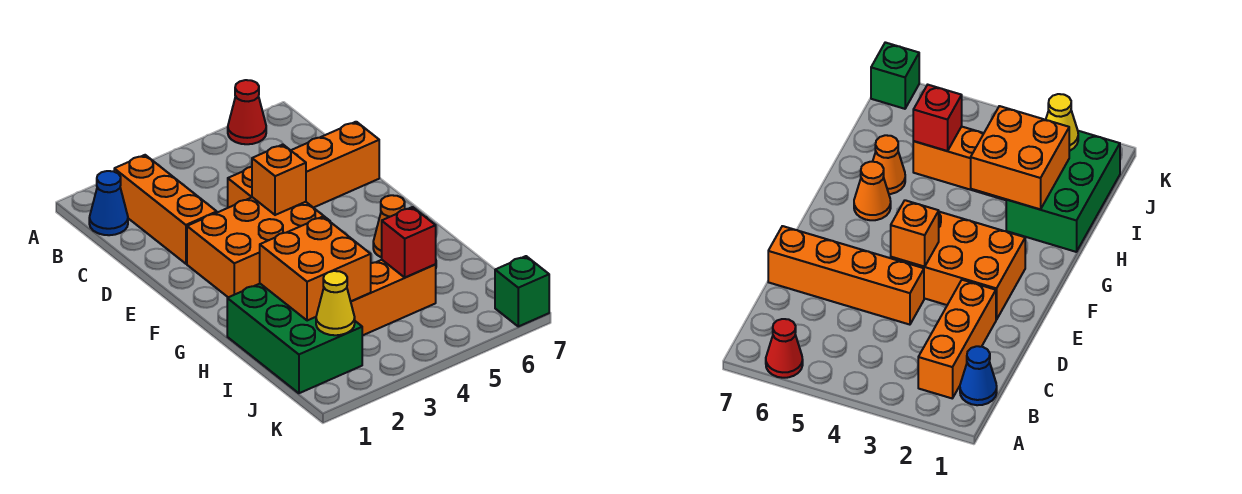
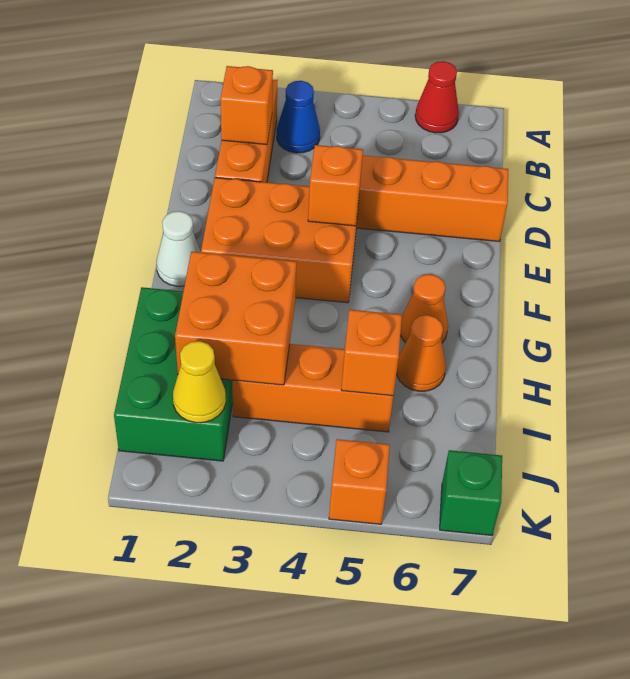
blue 1x1 cone [89,171,128,235] -> blue 1x1 cone moved to [277,81,320,153]
none -> orange 1x1 brick [220,66,273,145]
none -> white 1x1 cone [157,211,201,286]
red 1x1 brick [382,207,436,278] -> orange 1x1 brick [341,310,402,396]
none -> orange 1x1 brick [329,439,390,524]

